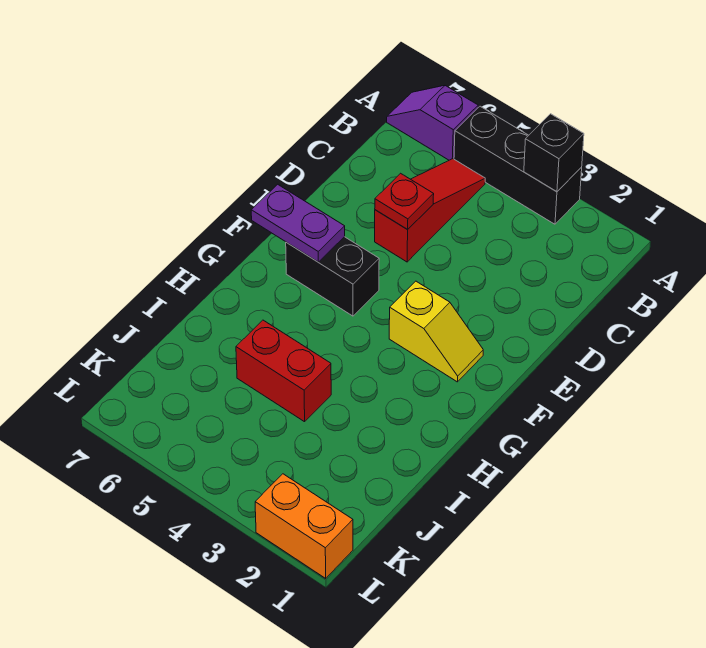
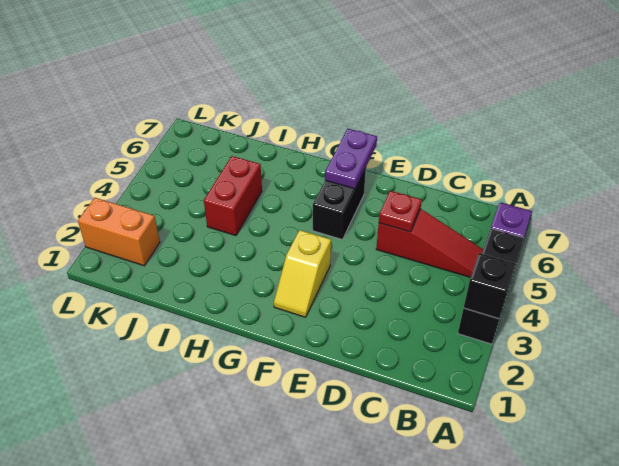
orange 1x2 brick [255,474,353,578] -> orange 1x2 brick turned to [78,198,160,266]

